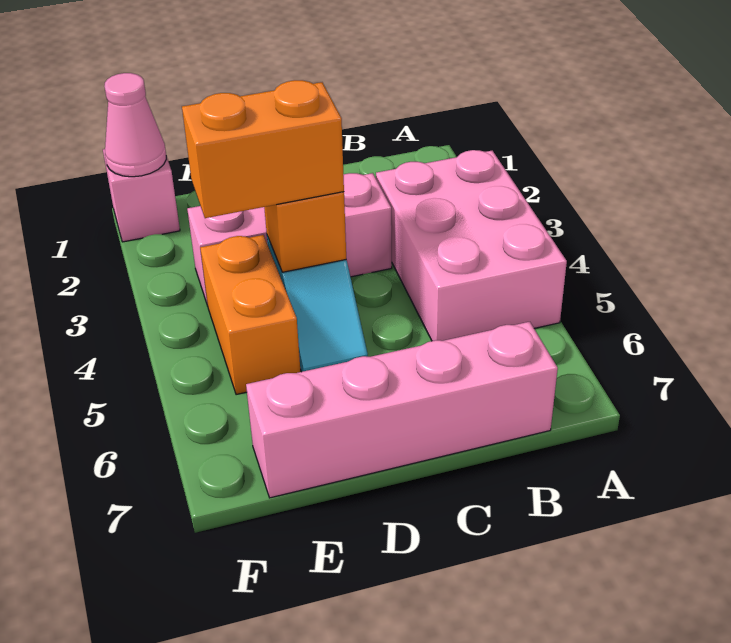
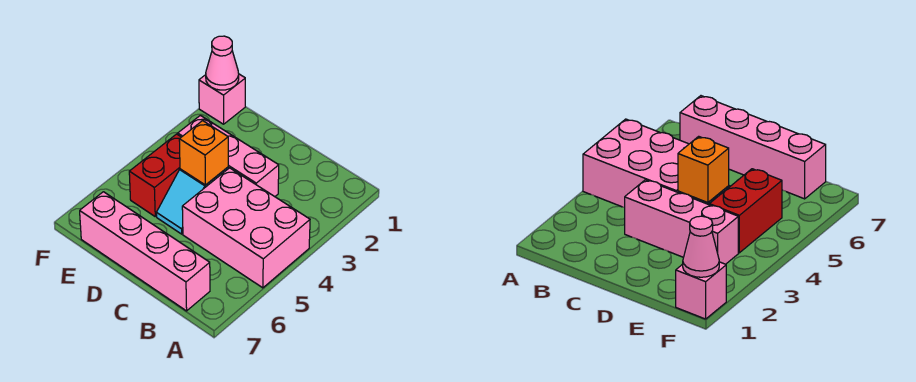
pink 2x3 brick [376,150,567,341] -> pink 2x3 brick turned to [182,168,310,288]
orange 1x2 brick [182,80,344,218] -> none
orange 1x2 brick [200,235,301,395] -> red 1x2 brick [129,134,181,216]

